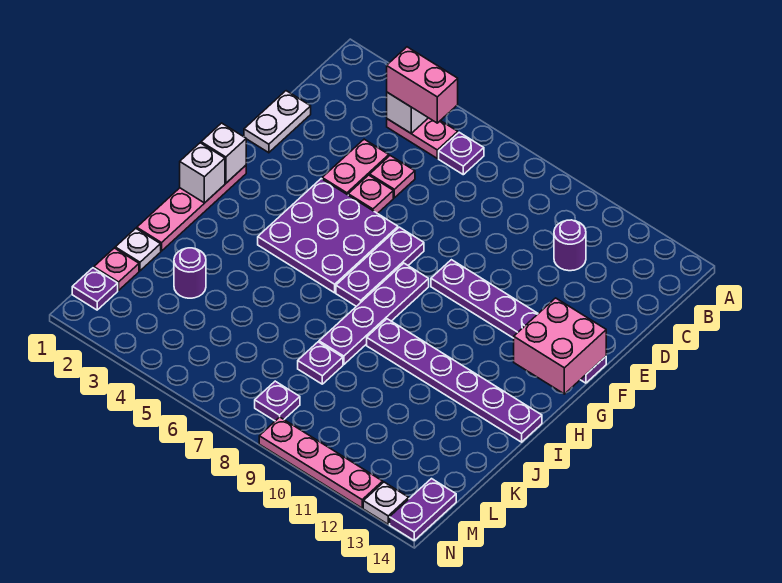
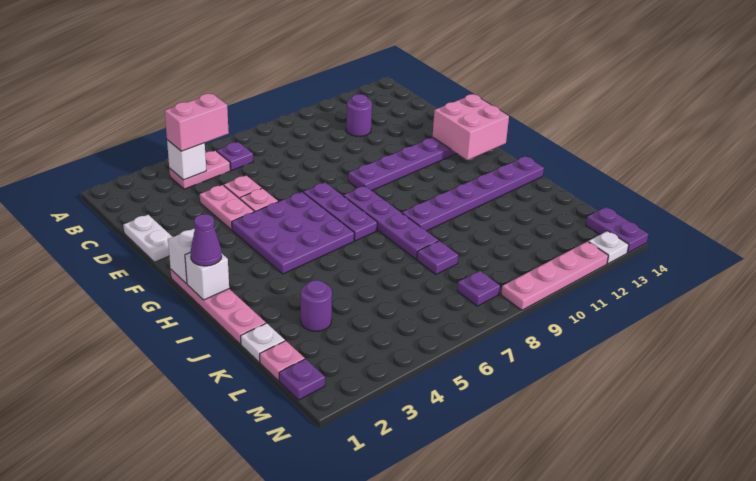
none -> purple 1x1 cone [190,214,222,266]

